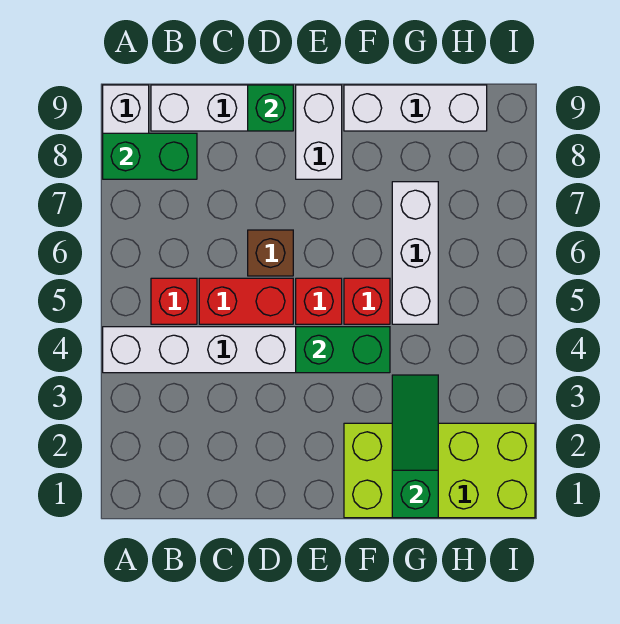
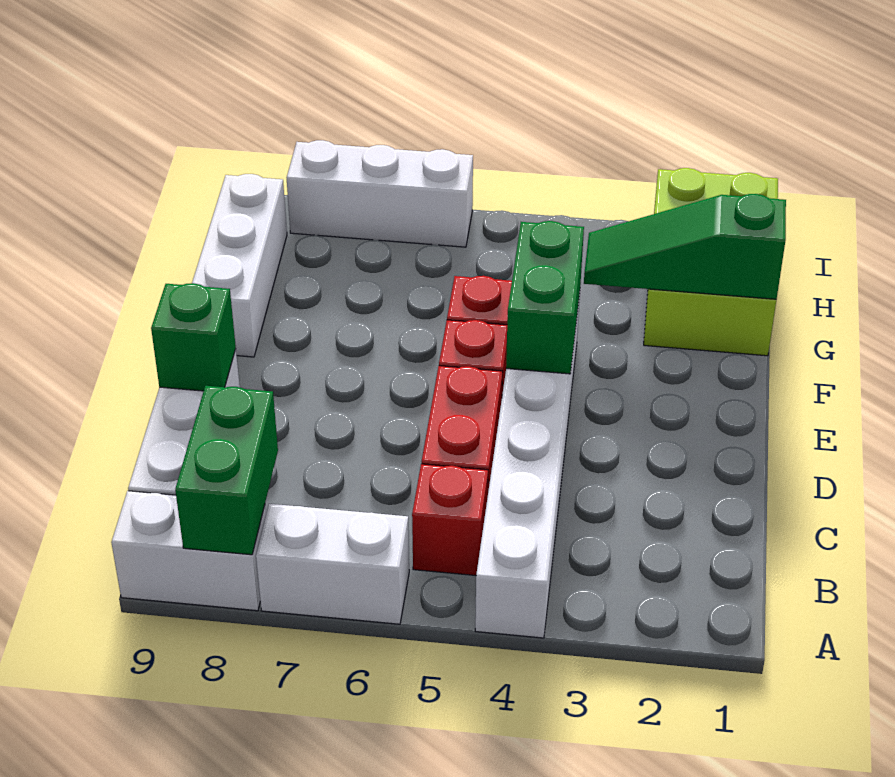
brown 1x1 brick [248,230,293,276] -> none
white 1x2 brick [296,85,342,179] -> white 1x2 brick moved to [256,504,409,624]
lime 2x4 brick [344,423,535,518] -> lime 2x3 brick [644,168,778,356]
white 1x3 brick [392,182,438,324] -> white 1x3 brick moved to [287,140,473,247]

